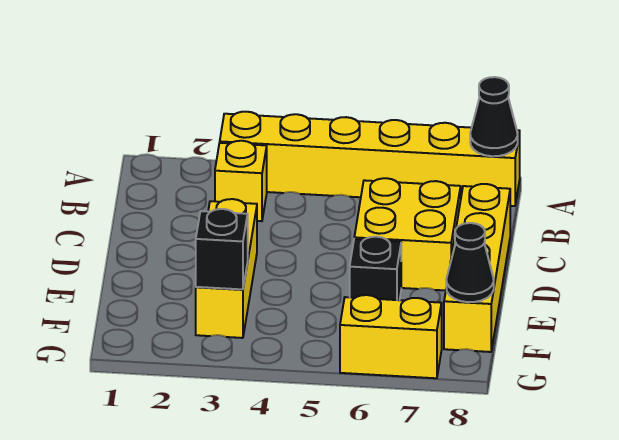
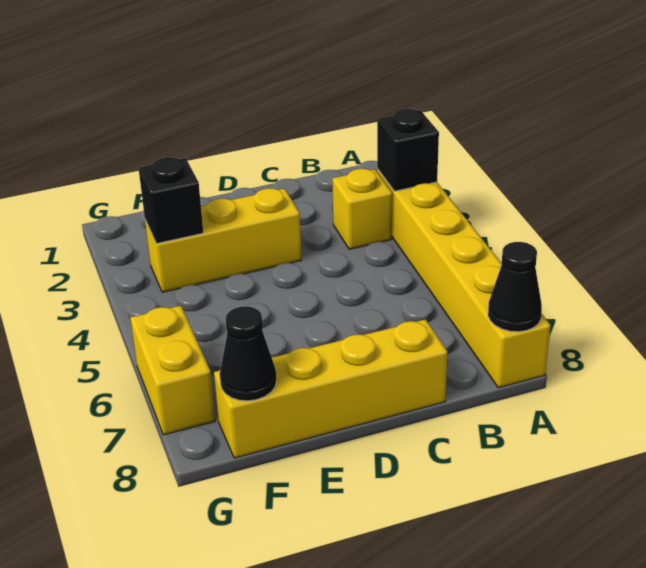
yellow 2x2 brick [354,178,461,290] -> none
black 1x1 brick [350,237,401,300] -> black 1x1 brick moved to [377,109,439,191]

